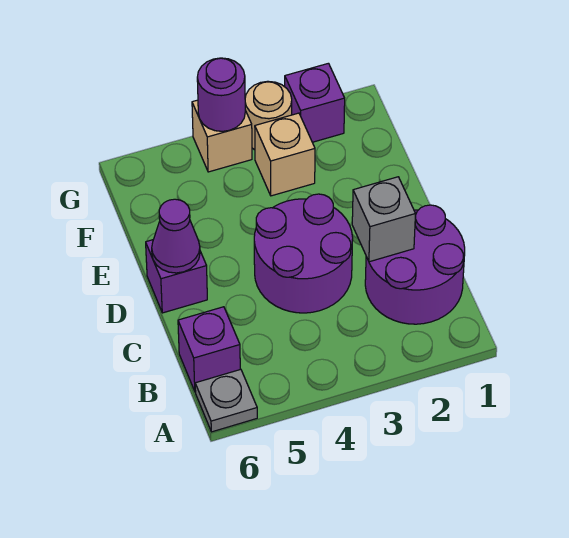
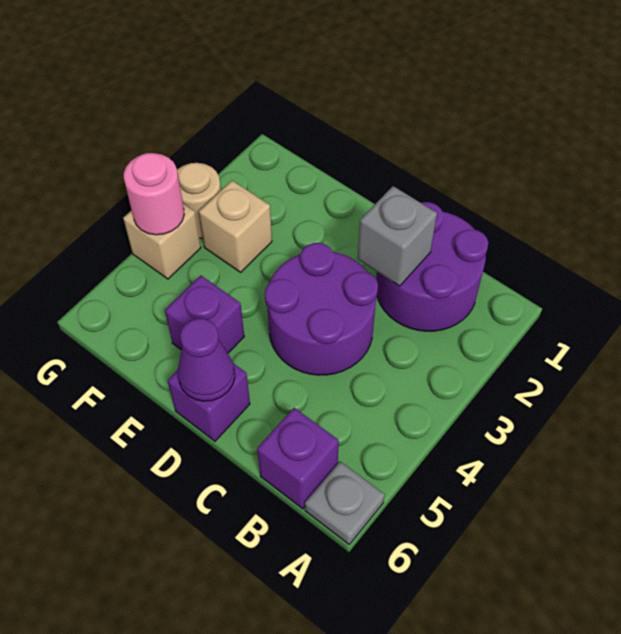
purple 1x1 brick [285,63,345,142] -> purple 1x1 brick moved to [165,275,244,353]
purple 1x1 round brick [197,58,245,131] -> pink 1x1 round brick [124,153,184,235]

